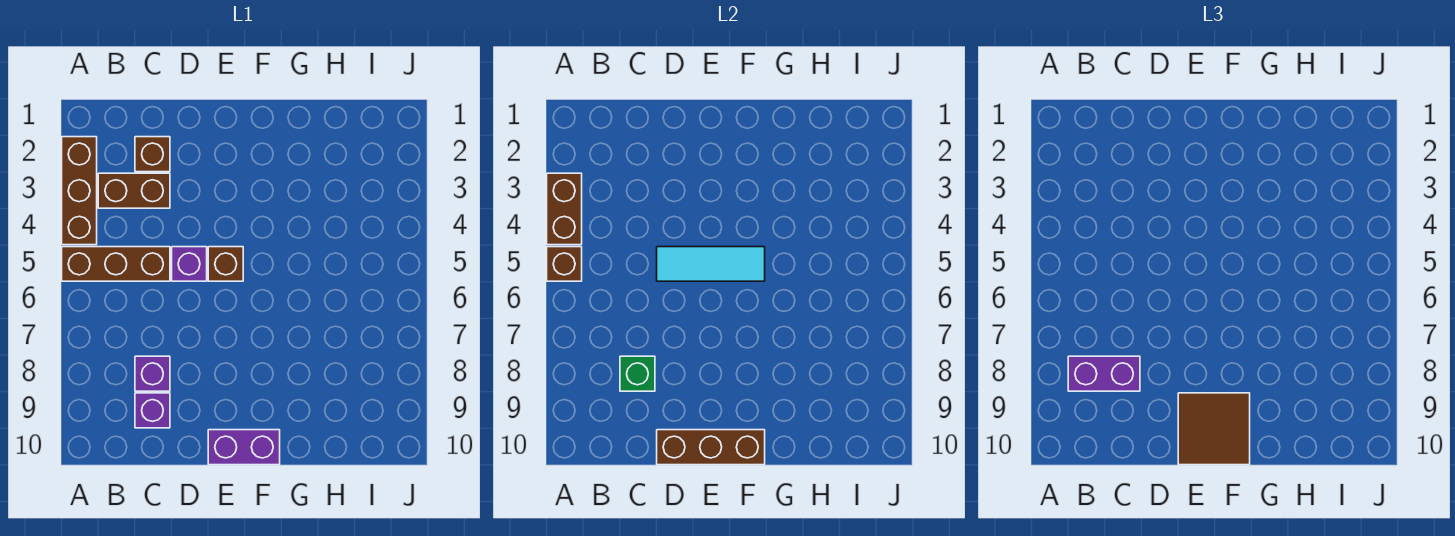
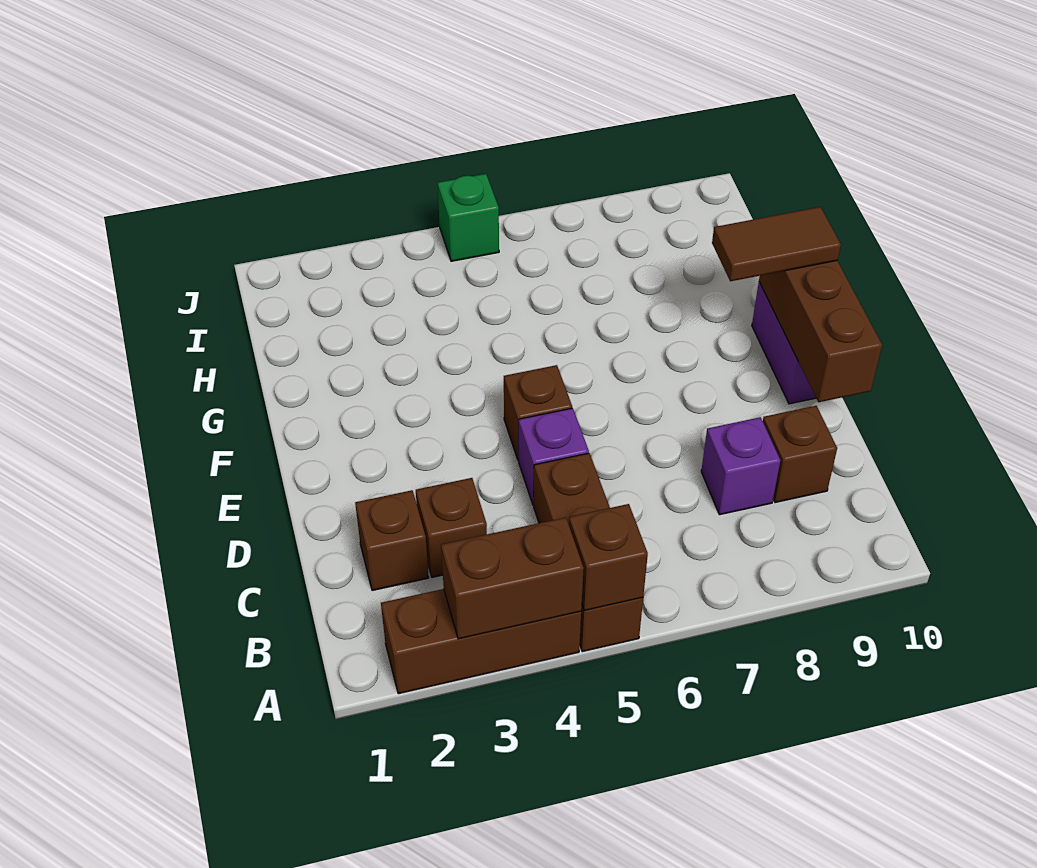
brown 1x2 brick [98,173,170,208] -> brown 1x1 brick [416,478,487,577]
purple 1x2 brick [1068,356,1140,391] -> none
green 1x1 brick [620,356,655,391] -> green 1x1 brick moved to [438,174,499,261]
purple 1x1 brick [135,393,170,428] -> brown 1x1 brick [763,406,837,503]
cyan 1x3 tile [657,247,765,281] -> none
brown 2x2 tile [1178,393,1250,465] -> brown 1x2 tile [712,207,841,281]

